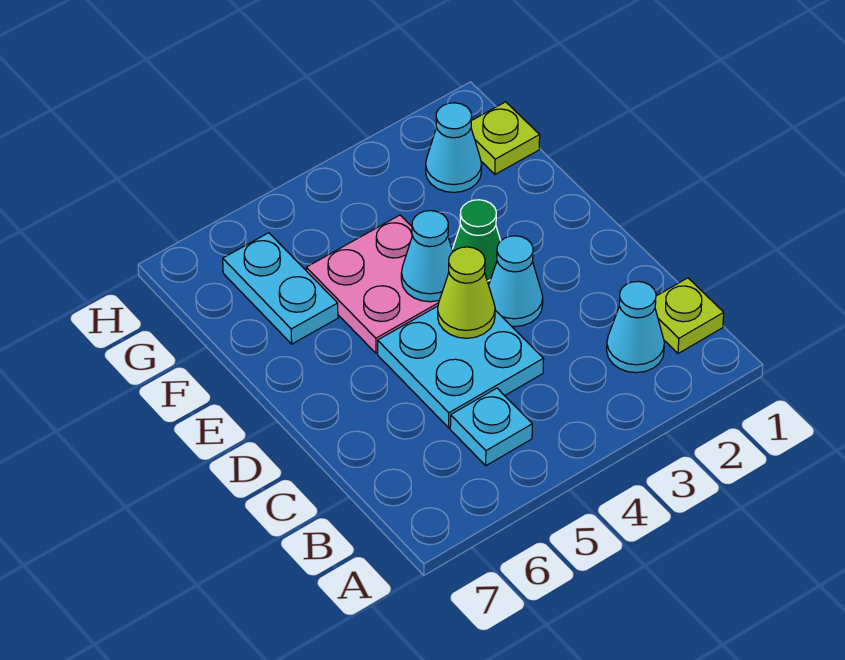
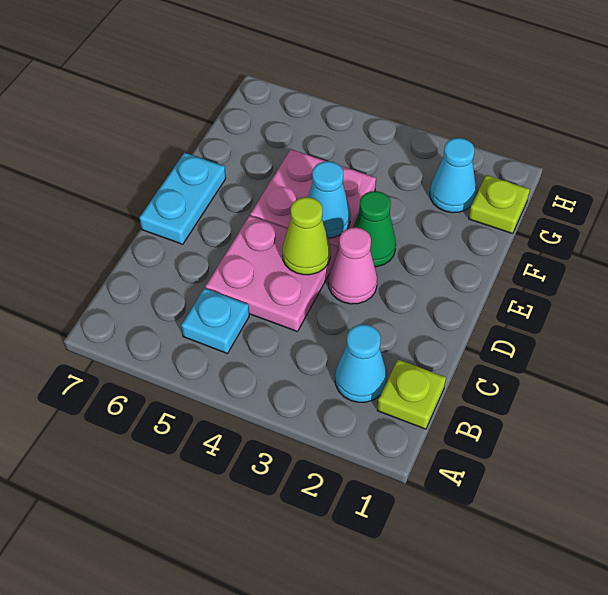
cyan 2x2 plate [378,306,544,428] -> pink 2x2 plate [205,216,338,332]
cyan 1x1 cone [489,236,543,327] -> pink 1x1 cone [329,227,377,304]
cyan 1x2 plate [223,233,338,344] -> cyan 1x2 plate moved to [140,153,226,244]

